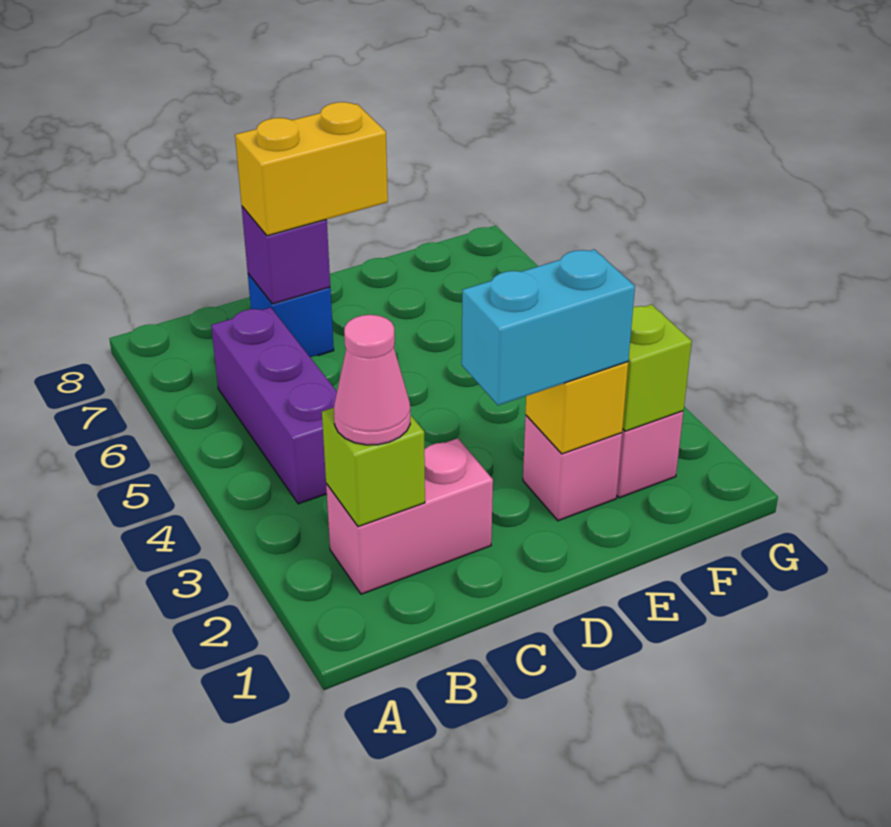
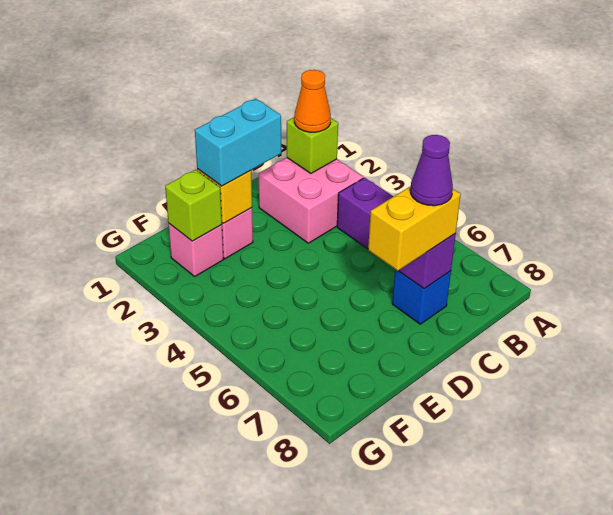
pink 1x2 brick [326,438,493,594] -> pink 2x2 brick [258,158,363,243]
pink 1x1 cone [334,315,410,445] -> orange 1x1 cone [294,70,331,132]
none -> purple 1x1 cone [410,135,453,206]

